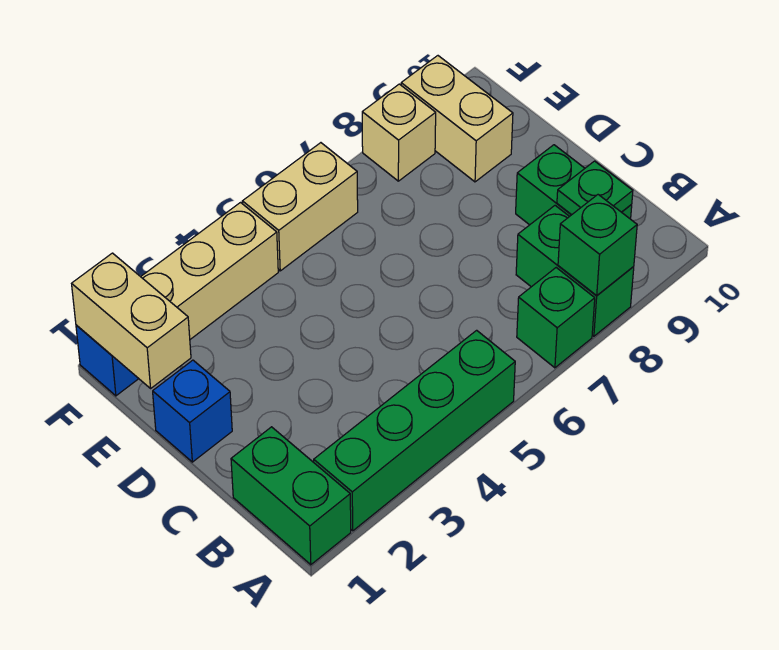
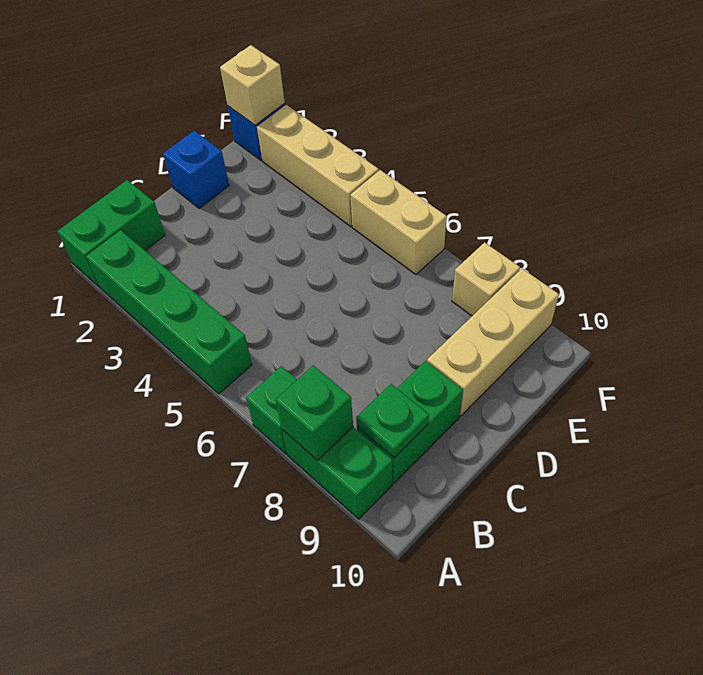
green 1x2 brick [516,206,634,336] -> green 1x2 brick turned to [282,427,392,519]
tan 1x2 brick [72,253,191,388] -> tan 1x1 brick [220,45,285,125]
tan 1x2 brick [401,56,513,182] -> tan 1x3 brick [427,269,559,416]

